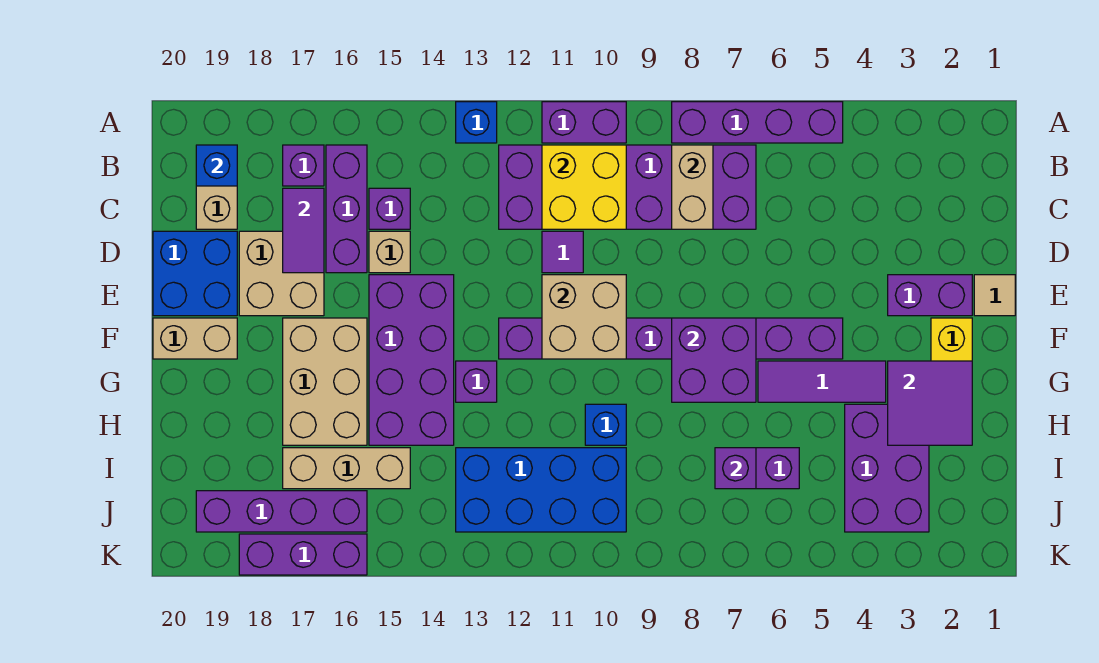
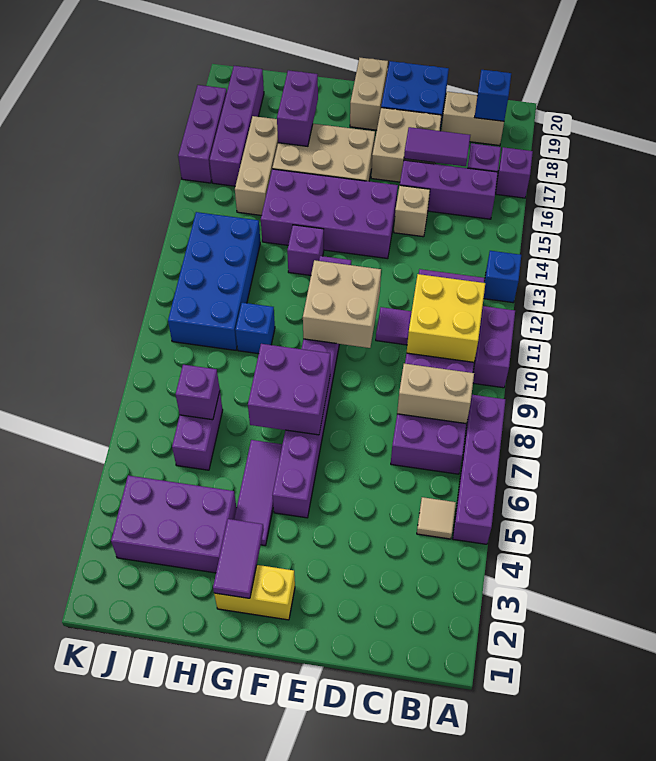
purple 1x1 brick [369,188,410,229] -> purple 1x1 brick moved to [496,147,533,198]
tan 1x1 tile [974,275,1015,316] -> tan 1x1 tile moved to [417,497,456,539]
purple 1x2 brick [888,275,972,316] -> purple 1x2 brick moved to [277,70,318,146]
purple 2x2 tile [888,361,972,445] -> purple 1x2 tile [213,519,264,598]

